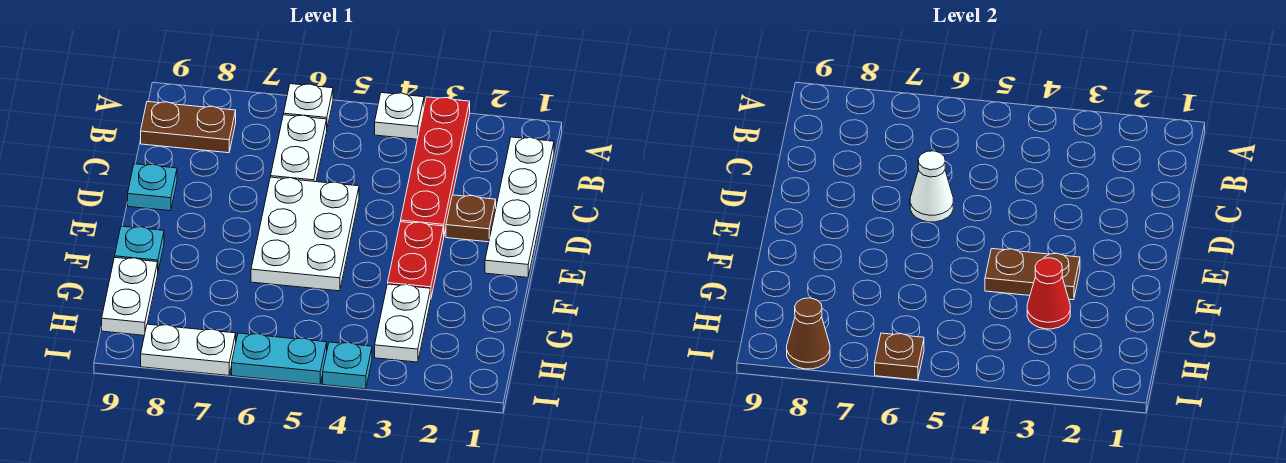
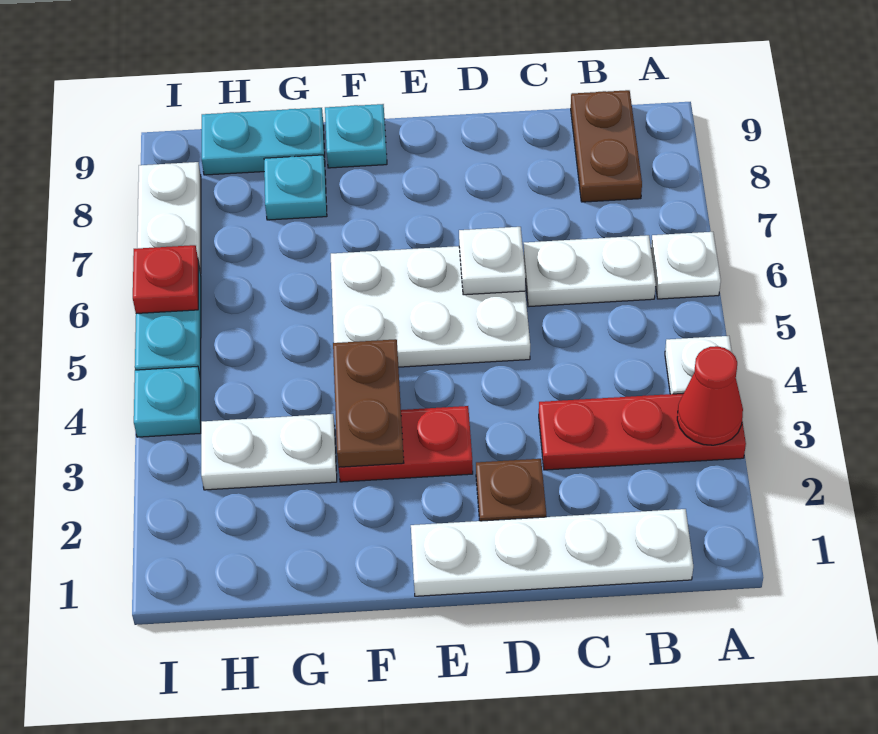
red 1x4 plate [401,97,470,234] -> red 1x3 plate [539,394,746,470]
white 1x1 cone [910,151,953,222] -> white 1x1 plate [459,227,525,295]
cyan 1x1 plate [128,164,177,211] -> cyan 1x1 plate moved to [264,155,327,220]
red 1x1 cone [1027,258,1070,329] -> red 1x1 cone moved to [677,346,743,445]
white 1x2 plate [102,257,158,335] -> cyan 1x2 plate [202,108,325,175]
brown 1x1 plate [875,333,924,380] -> red 1x1 plate [133,245,198,314]
brown 1x1 cone [787,298,830,369] -> none

